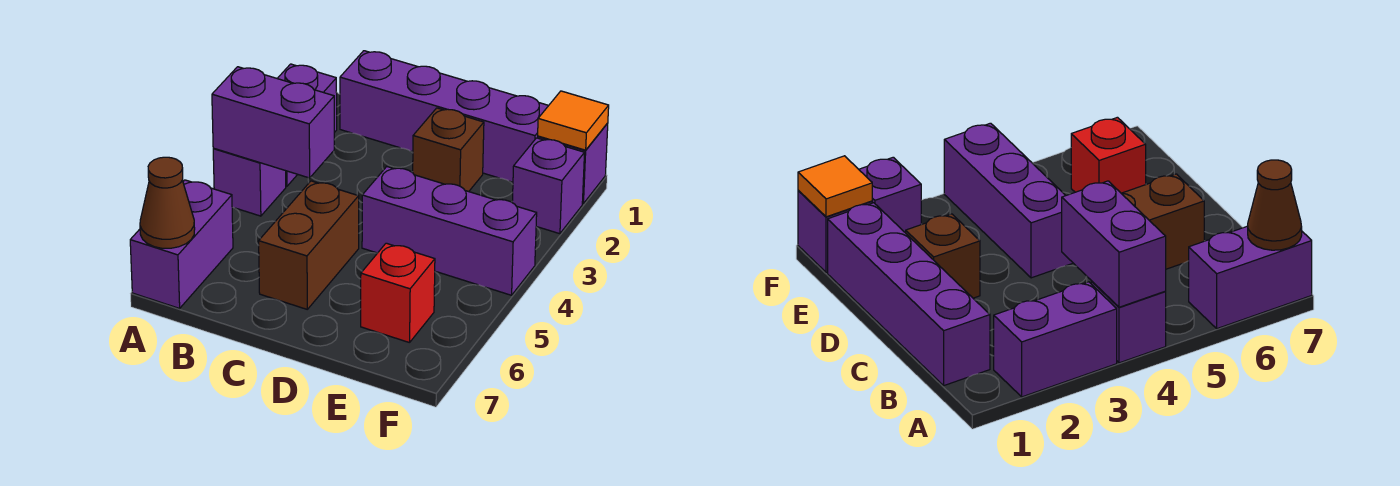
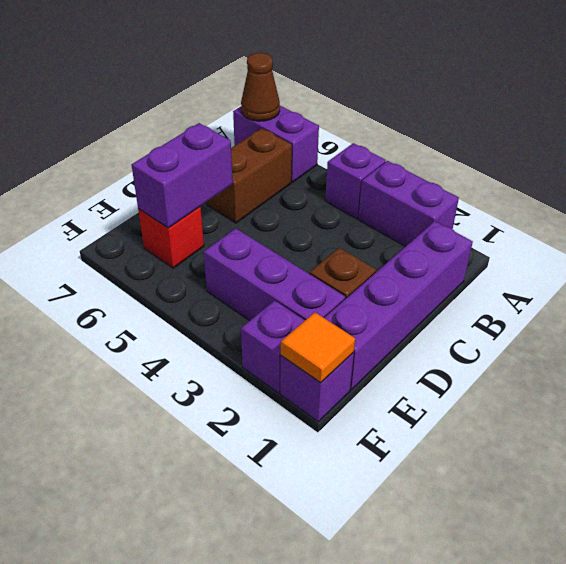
purple 1x2 brick [212,67,334,178] -> purple 1x2 brick moved to [132,123,233,228]
brown 1x2 brick [259,181,359,309] -> brown 1x2 brick turned to [207,128,292,223]
purple 1x3 brick [362,167,537,295] -> purple 1x3 brick turned to [204,228,345,321]

